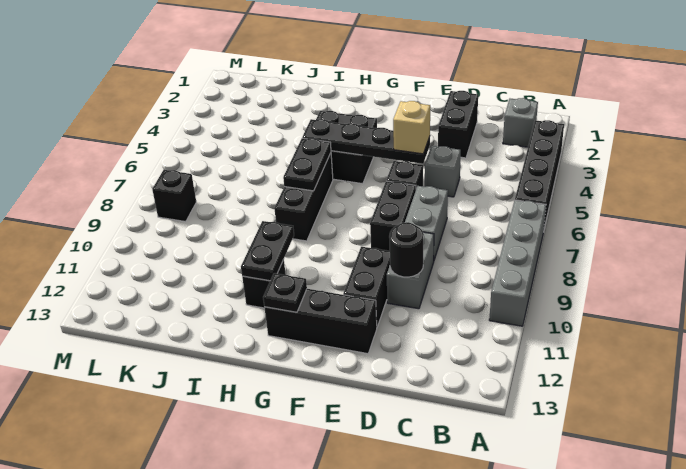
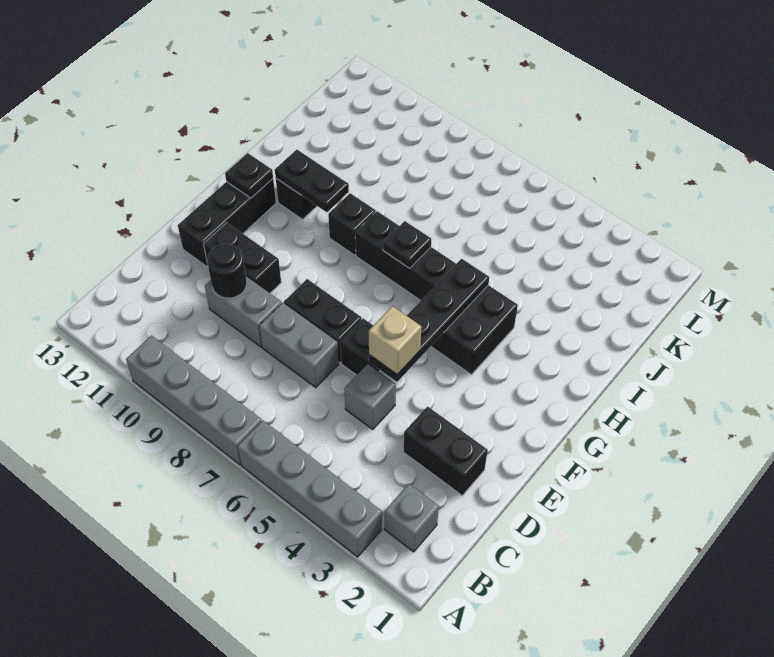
black 1x4 brick [515,120,564,228] -> grey 1x4 brick [238,421,382,557]
black 1x2 plate [283,138,331,191] -> black 1x1 plate [383,221,431,268]
black 1x1 brick [152,170,196,222] -> black 1x1 brick moved to [328,193,376,255]

